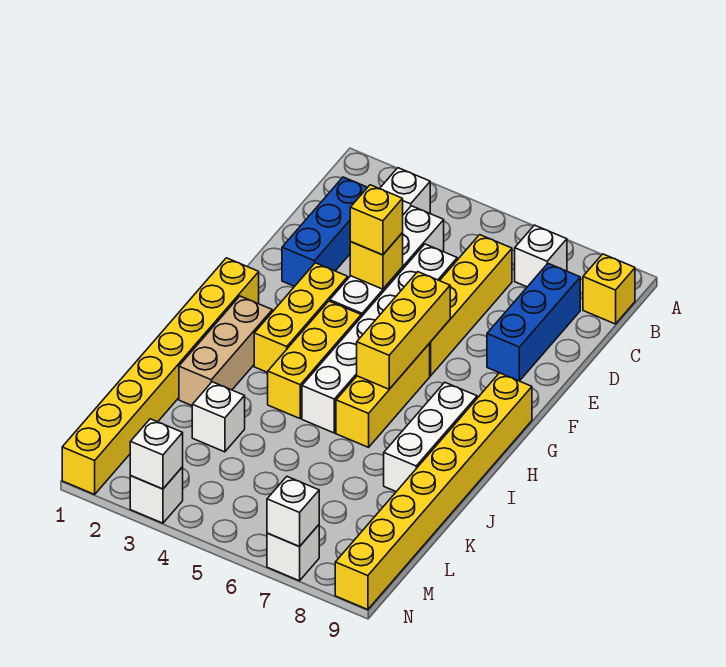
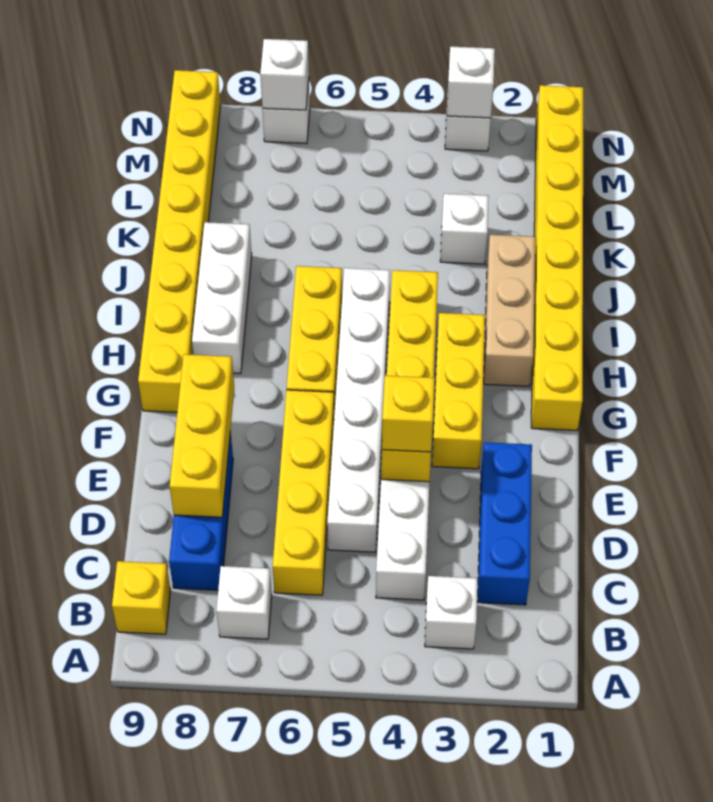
yellow 1x3 brick [357,272,450,389] -> yellow 1x3 brick moved to [170,354,234,517]

